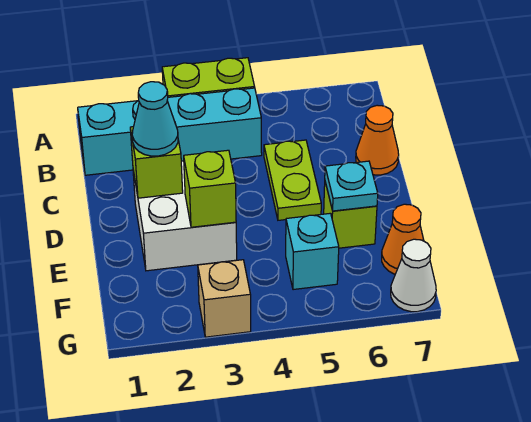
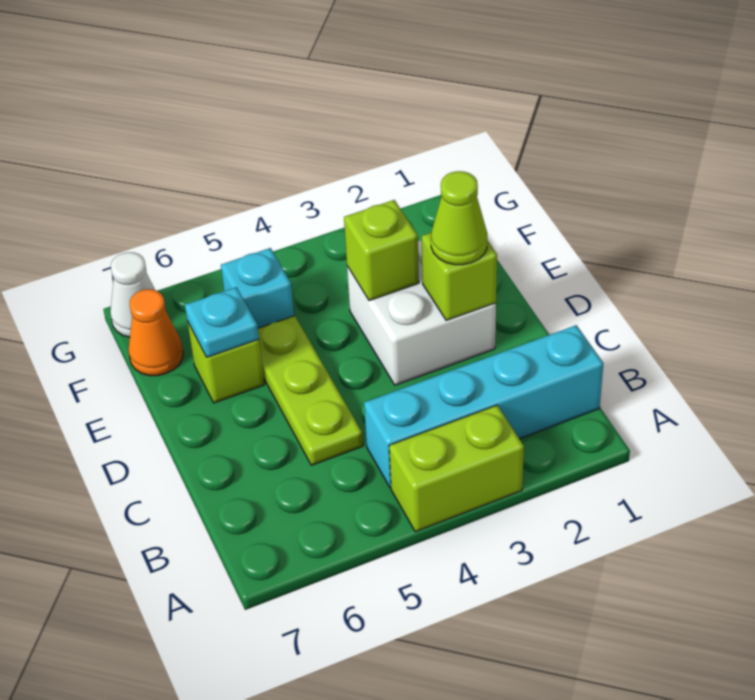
lime 1x2 plate [264,140,321,220] -> lime 1x3 plate [258,316,363,465]
orange 1x1 cone [356,105,399,175] -> none
cyan 1x1 cone [132,82,178,156] -> lime 1x1 cone [431,171,487,265]
tan 1x1 brick [198,260,251,337] -> none

